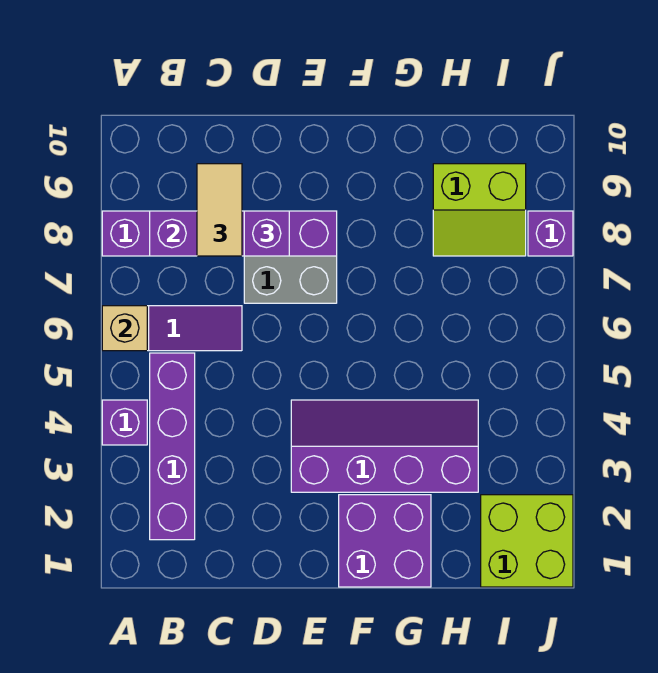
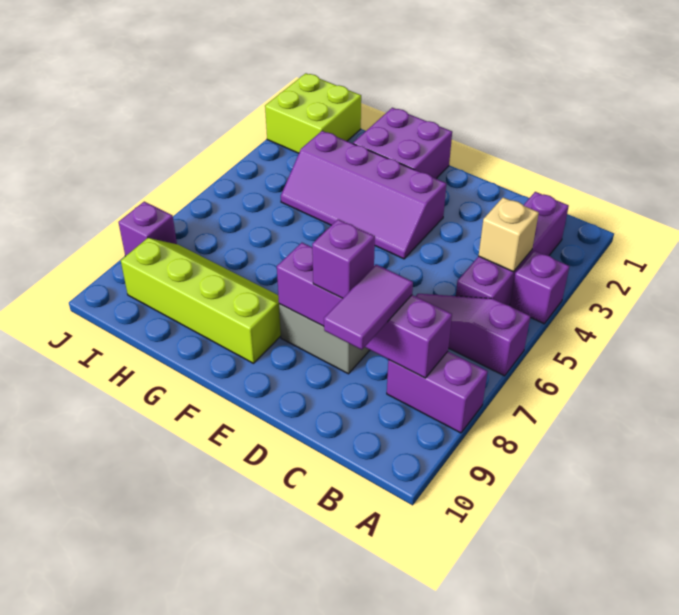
tan 1x1 brick [102,306,147,351] -> tan 1x1 brick moved to [479,197,539,272]
tan 1x2 tile [197,164,242,256] -> purple 1x2 tile [324,265,413,350]
lime 2x2 slope [433,164,526,256] -> lime 2x4 slope [121,238,281,363]

